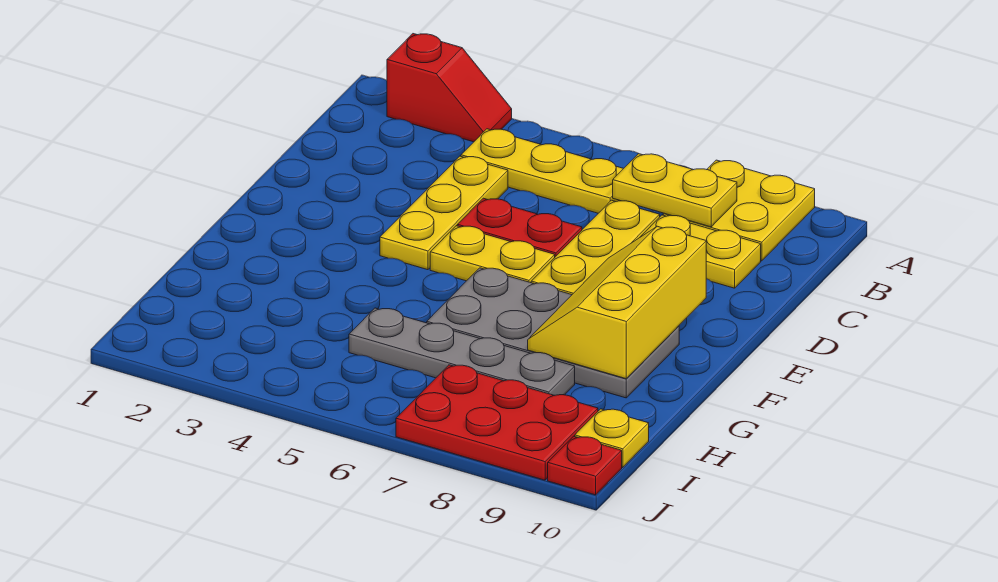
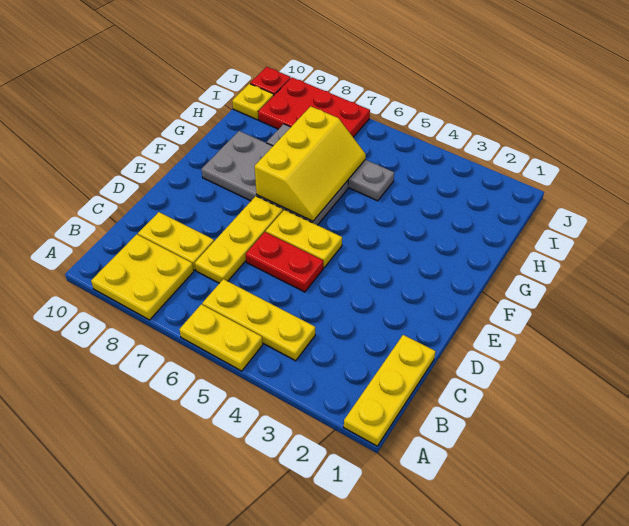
red 1x2 slope [387,34,512,142] -> none
yellow 1x2 plate [613,154,737,227] -> yellow 1x2 plate moved to [179,304,263,371]
yellow 1x3 plate [380,156,508,270] -> yellow 1x3 plate moved to [344,335,436,446]
yellow 2x3 slope [528,226,706,379] -> yellow 2x3 slope moved to [255,106,366,221]

